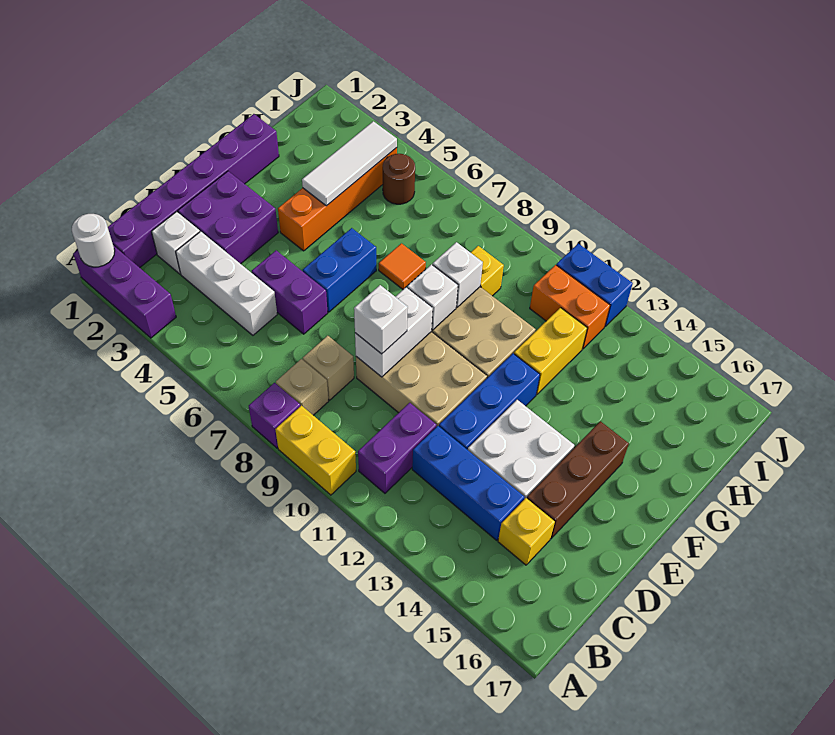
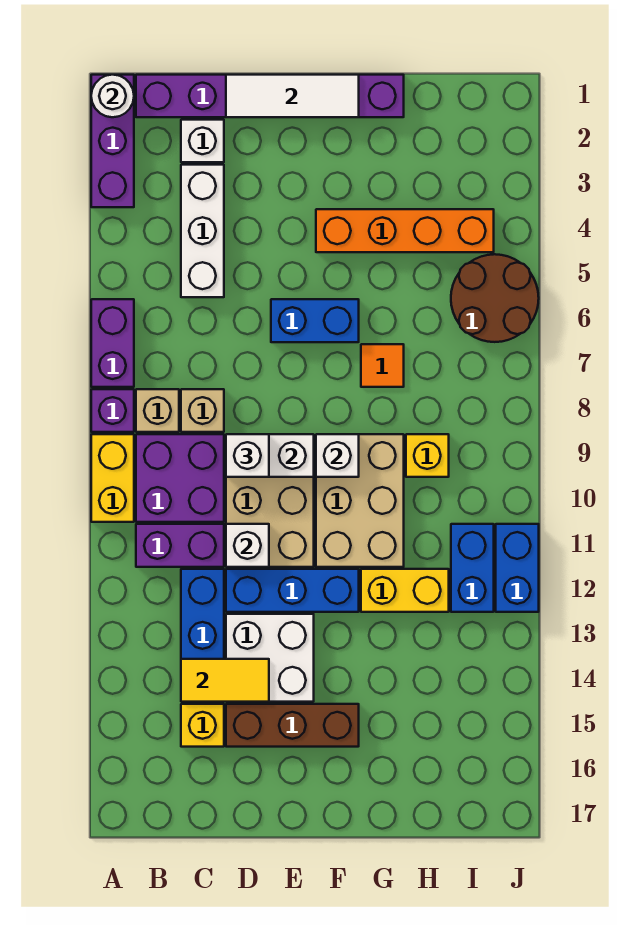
none -> yellow 1x2 tile [181,659,269,702]
purple 2x2 brick [178,171,278,264] -> purple 2x2 brick moved to [136,434,224,522]
purple 1x2 brick [252,250,328,334] -> purple 1x2 brick moved to [91,299,134,387]
white 1x3 tile [302,121,397,206] -> white 1x3 tile moved to [226,75,359,117]
white 1x1 brick [433,242,483,307] -> white 1x1 brick moved to [226,524,269,567]
brown 1x1 round brick [383,154,415,204] -> brown 2x2 round brick [451,254,539,342]
orange 1x2 brick [530,265,610,349] -> blue 1x2 brick [451,524,494,612]

